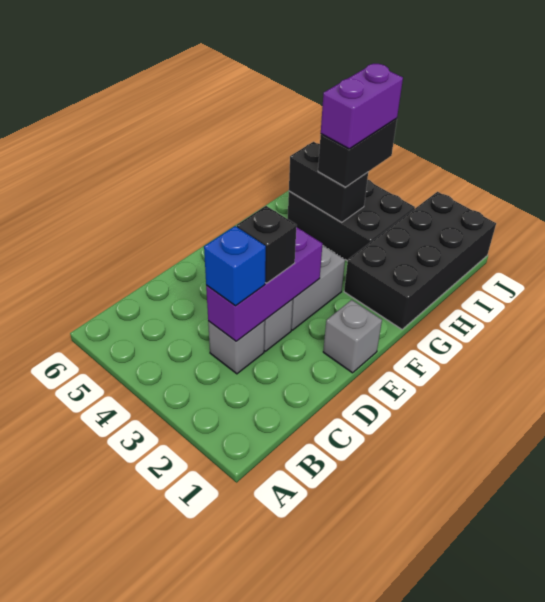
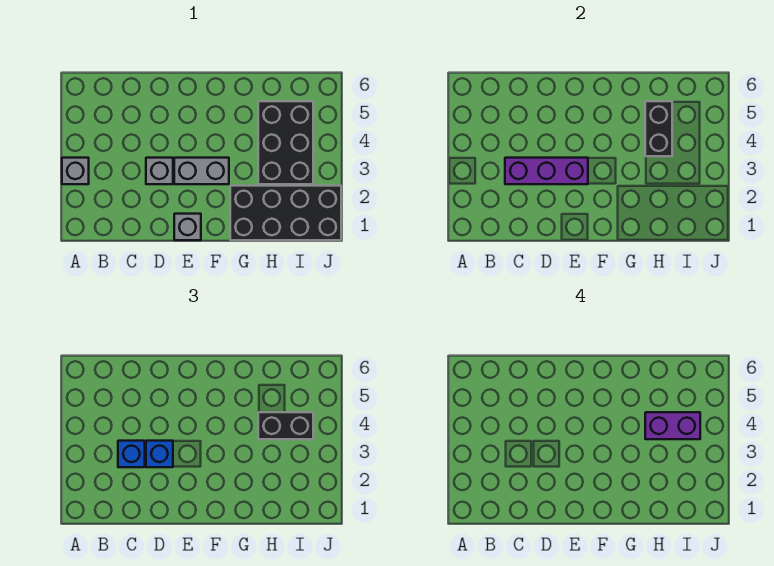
grey 1x1 brick [208,321,265,374] -> grey 1x1 brick moved to [62,158,89,184]
black 1x1 brick [237,206,297,283] -> blue 1x1 brick [146,441,173,467]

